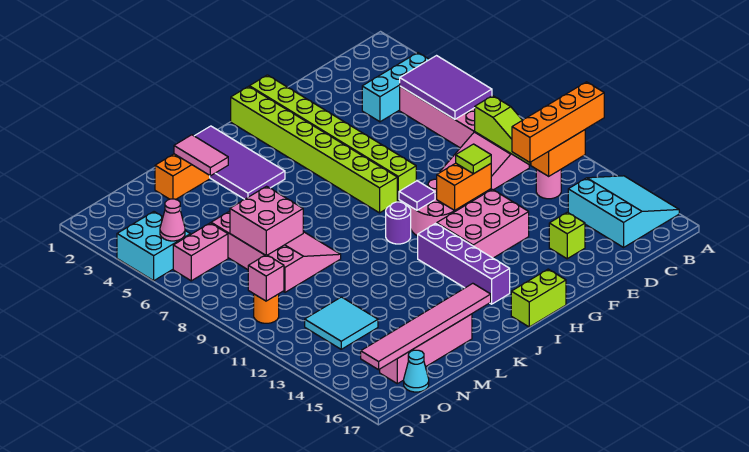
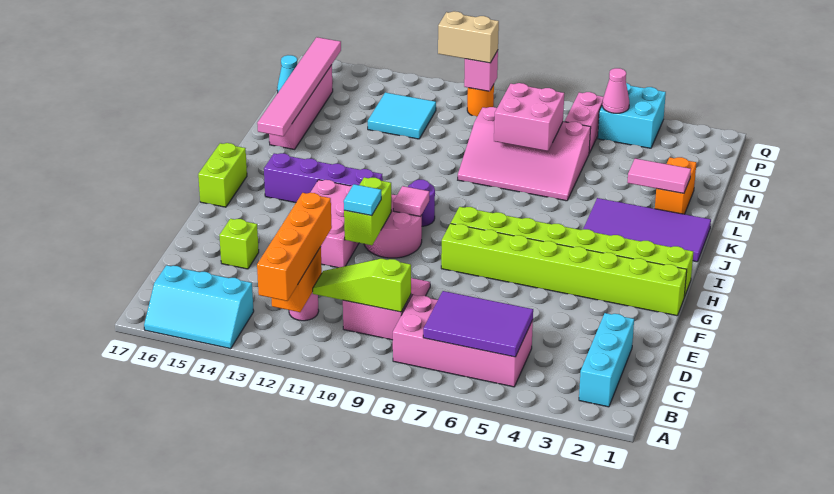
cyan 3x3 slope [568,176,679,247] -> cyan 2x3 slope [144,265,254,349]
cyan 1x3 brick [362,53,429,122] -> cyan 1x3 brick moved to [579,313,634,407]
orange 1x2 brick [437,163,491,210] -> lime 1x2 brick [344,178,392,245]
lime 1x1 tile [456,144,491,174] -> cyan 1x1 tile [344,184,381,216]
purple 1x1 tile [399,181,435,210] -> pink 1x1 tile [393,186,429,217]
none -> tan 1x2 brick [438,11,499,63]

